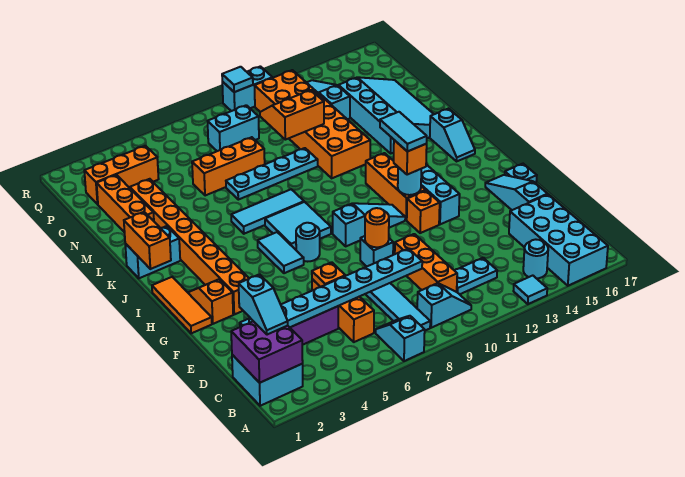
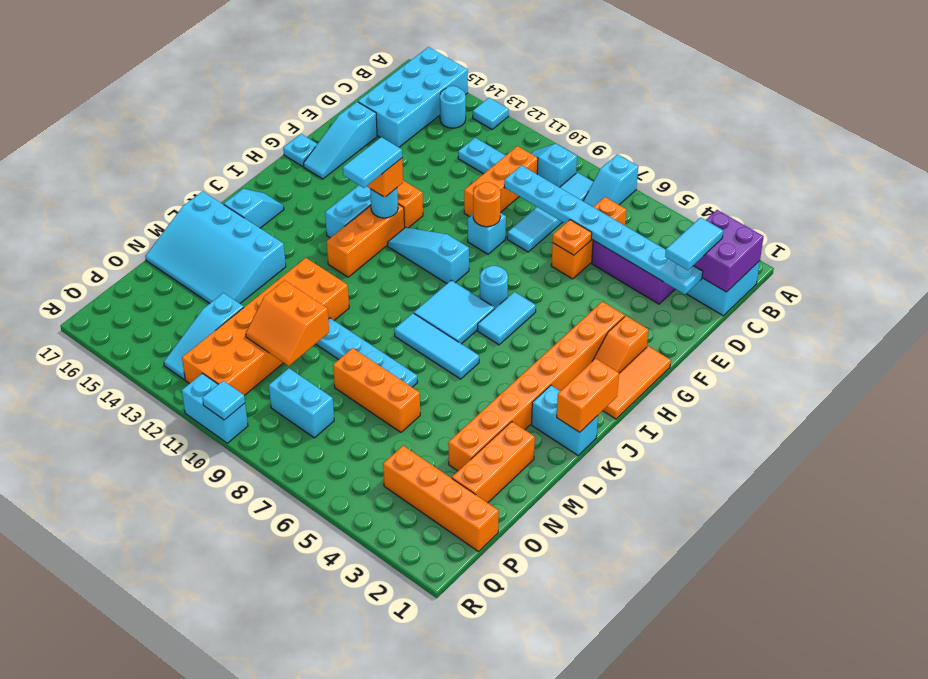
cyan 1x2 slope [239,274,288,335] -> cyan 1x2 tile [665,217,723,270]
cyan 3x4 slope [338,77,434,153] -> cyan 3x4 slope turned to [145,191,286,303]
orange 1x3 brick [84,146,159,204] -> orange 1x4 brick [383,446,499,551]

